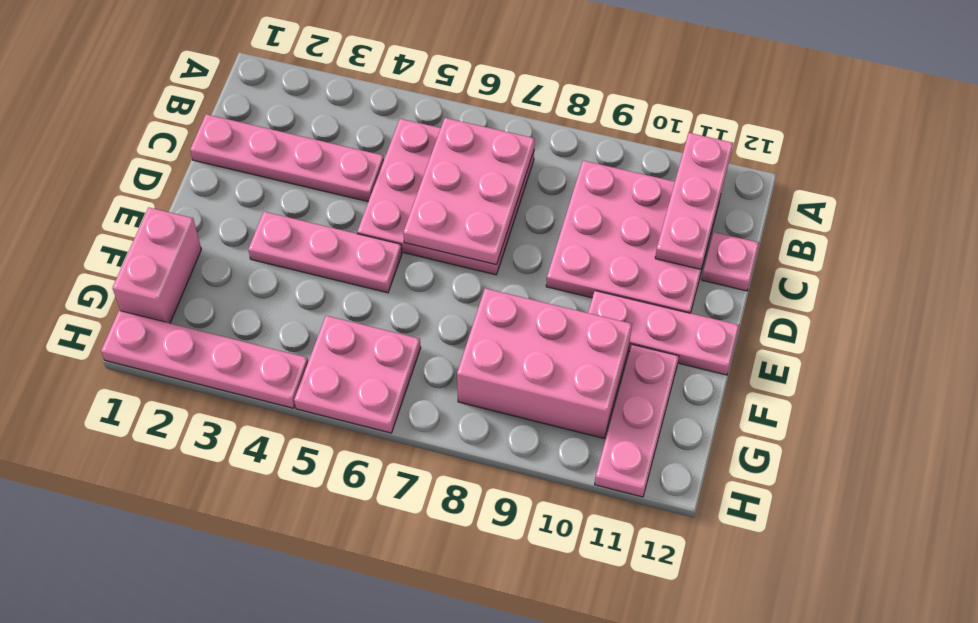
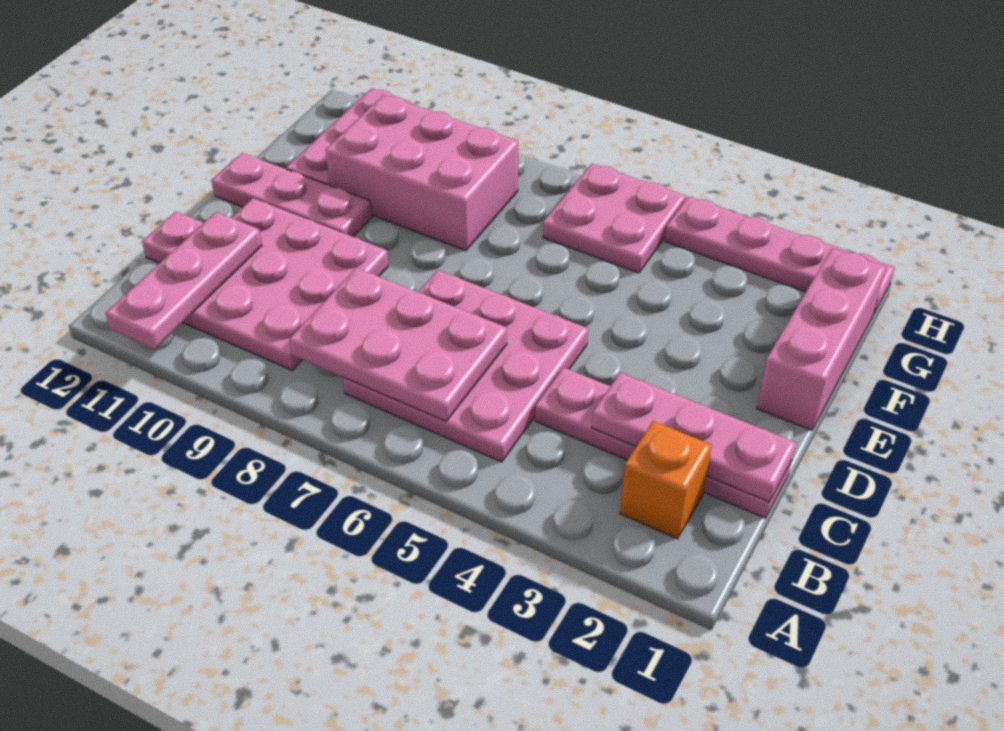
none -> orange 1x1 brick [620,421,712,539]
pink 2x3 plate [403,118,535,265] -> pink 2x3 plate turned to [290,268,507,421]
pink 1x3 plate [248,212,402,293] -> pink 1x3 plate moved to [592,372,796,502]
pink 1x2 brick [113,208,201,323] -> pink 1x3 brick [757,248,886,430]

